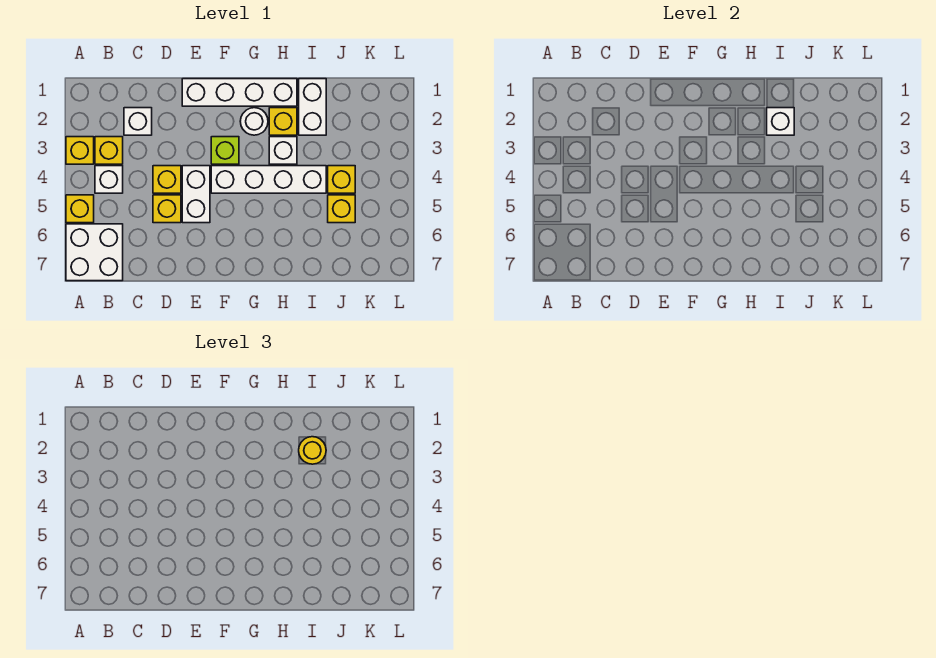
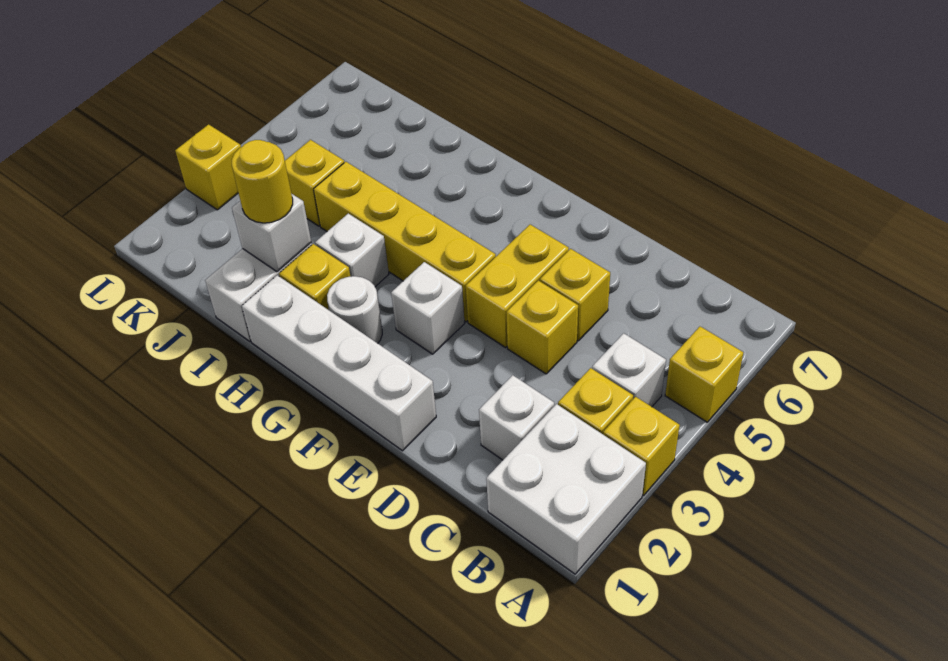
white 2x2 brick [66,224,123,281] -> white 2x2 brick moved to [486,404,646,574]
white 1x2 brick [182,166,210,223] -> yellow 1x2 brick [466,225,569,347]
lime 1x1 brick [211,137,239,164] -> white 1x1 brick [391,262,465,354]
white 1x4 brick [211,166,326,193] -> yellow 1x4 brick [314,162,496,322]
yellow 1x1 brick [328,195,355,223] -> yellow 1x1 brick moved to [175,124,241,210]

